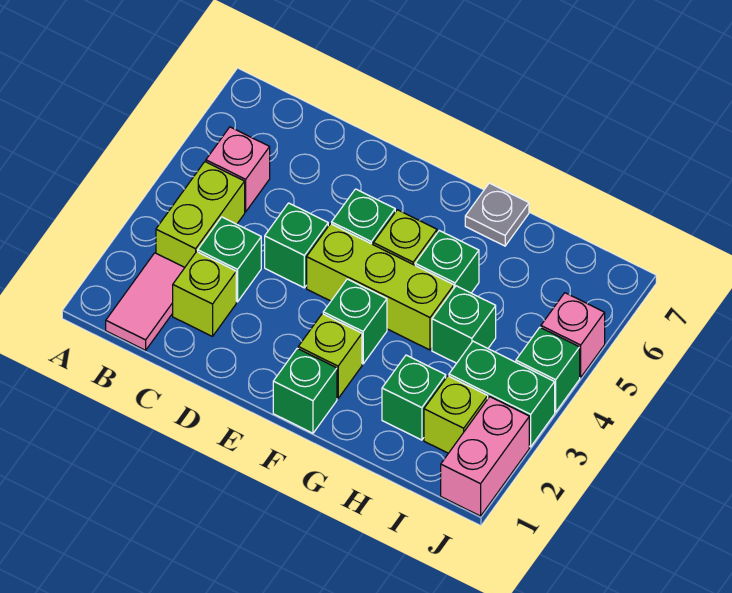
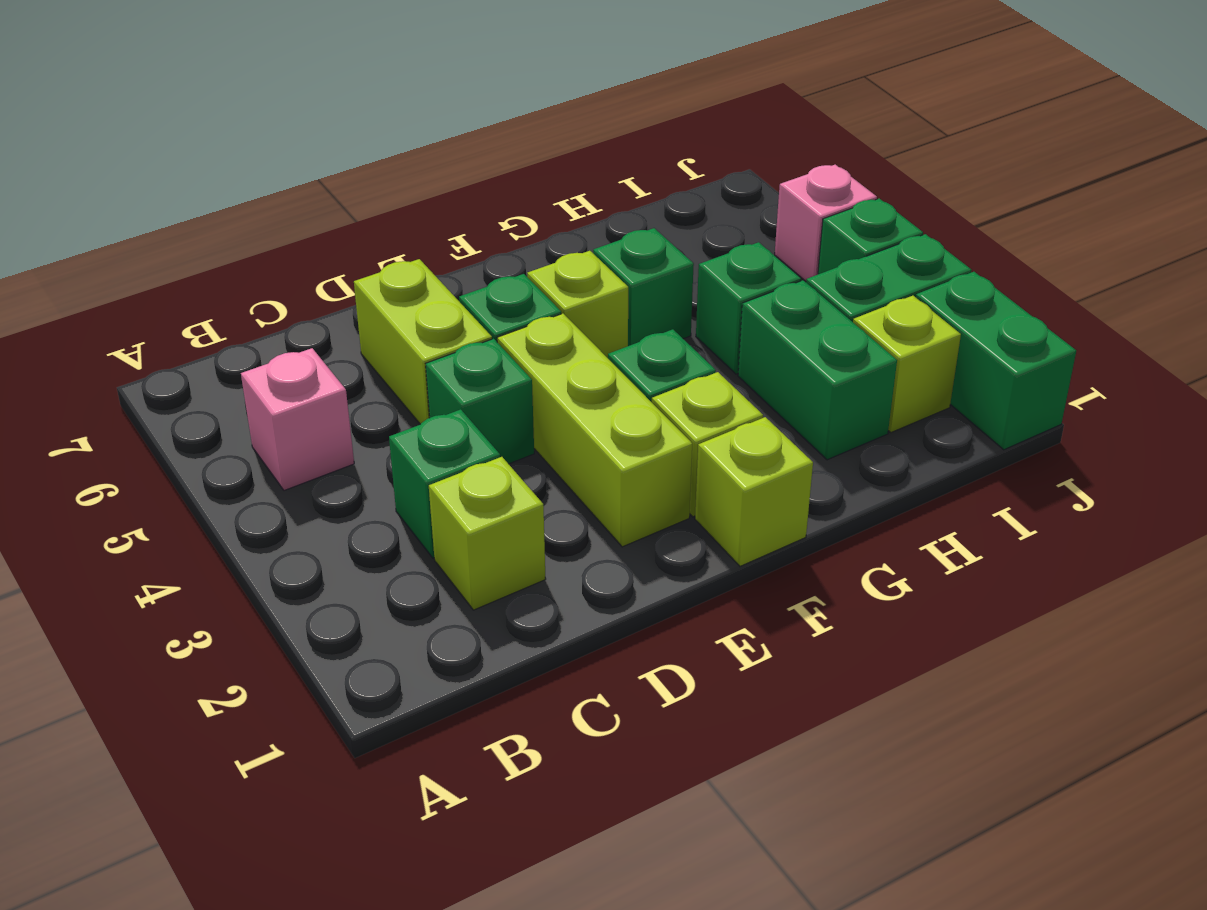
pink 1x2 tile [106,253,185,350] -> none
lime 1x2 brick [156,162,245,267] -> lime 1x2 brick moved to [354,259,492,424]
lime 1x3 brick [307,224,454,350] -> lime 1x3 brick turned to [497,314,692,547]
green 1x1 brick [273,348,337,433] -> lime 1x1 brick [695,417,813,566]
grey 1x1 plate [465,183,529,246] -> none
green 1x1 brick [382,355,446,440] -> green 1x2 brick [738,280,897,460]
pink 1x2 brick [441,397,529,516] -> green 1x2 brick [916,272,1076,450]

